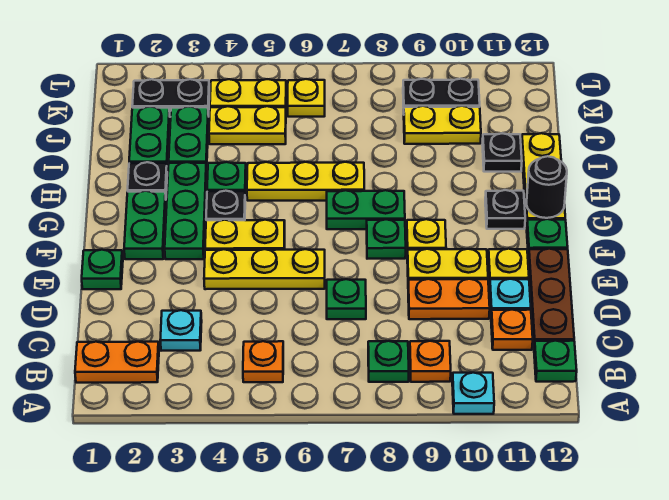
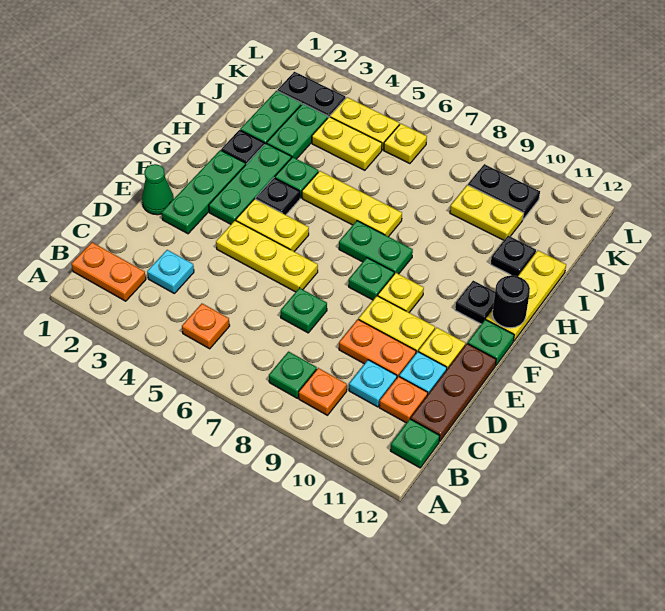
cyan 1x1 plate [452,373,494,414] -> cyan 1x1 plate moved to [349,360,397,407]
green 1x1 plate [82,250,123,289] -> green 1x1 cone [142,164,174,215]
green 1x2 plate [124,191,166,259] -> green 1x3 plate [162,150,246,234]

